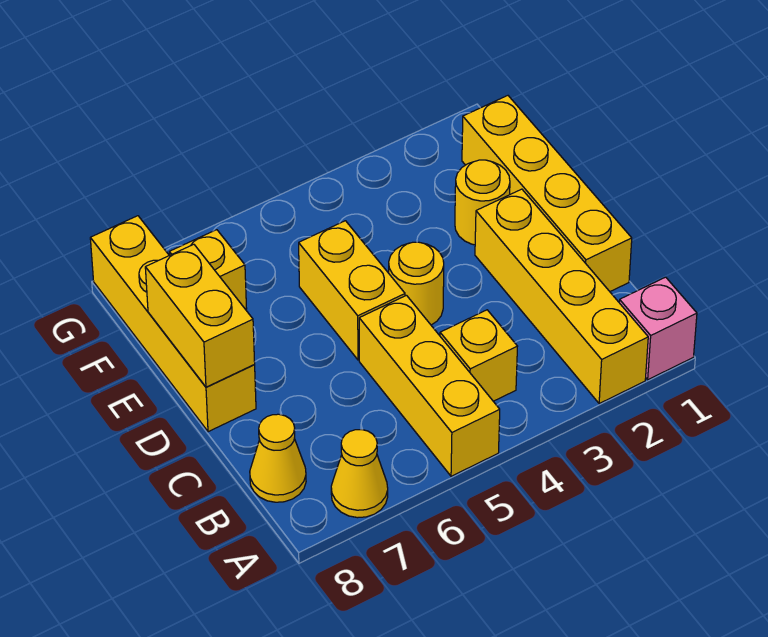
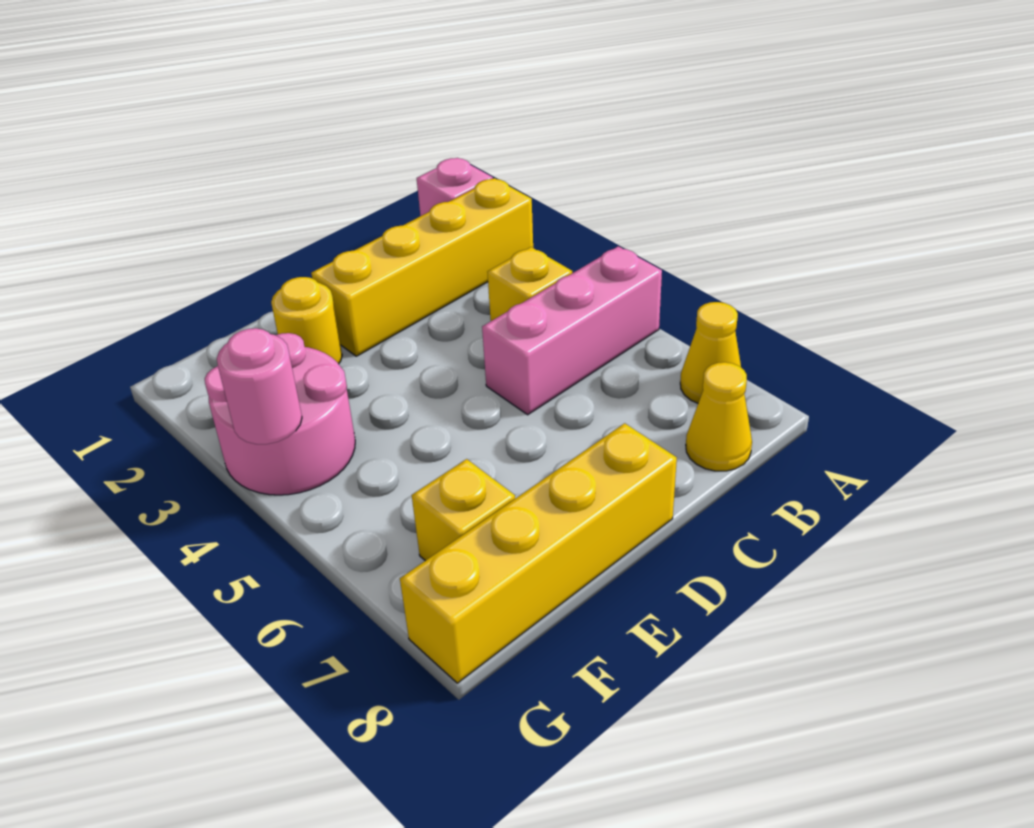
yellow 1x3 brick [359,295,500,476] -> pink 1x3 brick [482,246,662,415]
yellow 1x4 brick [462,96,632,291] -> none
yellow 1x1 round brick [389,242,444,325] -> none
yellow 1x2 brick [299,221,405,360] -> none
yellow 1x2 brick [145,244,255,387] -> none
none -> pink 2x2 round brick [205,333,355,495]
none -> pink 1x1 round brick [217,328,302,444]

